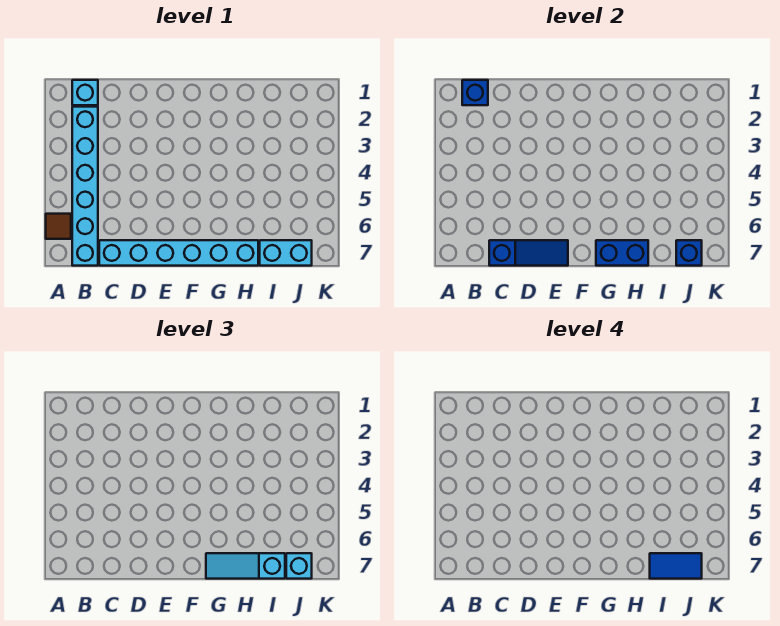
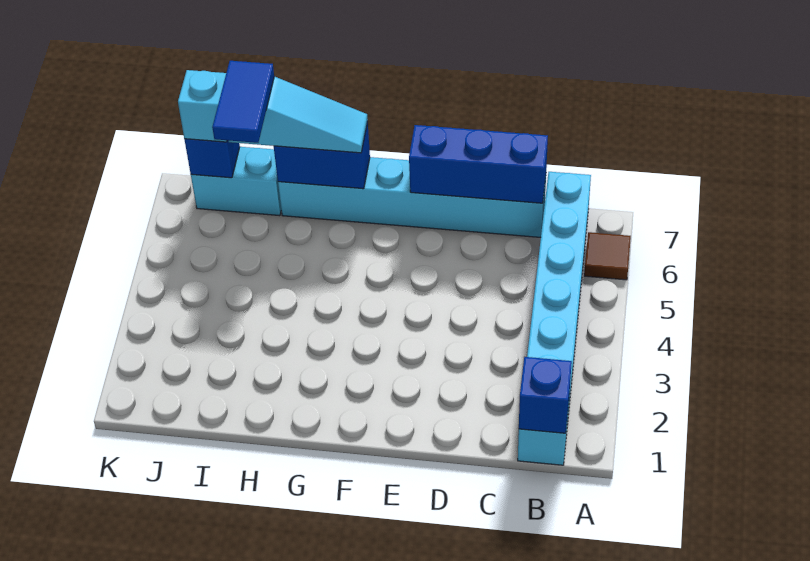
blue 1x3 slope [489,240,568,266] -> blue 1x3 brick [409,125,548,203]
blue 1x2 tile [650,553,702,579] -> blue 1x2 tile turned to [212,61,274,143]

